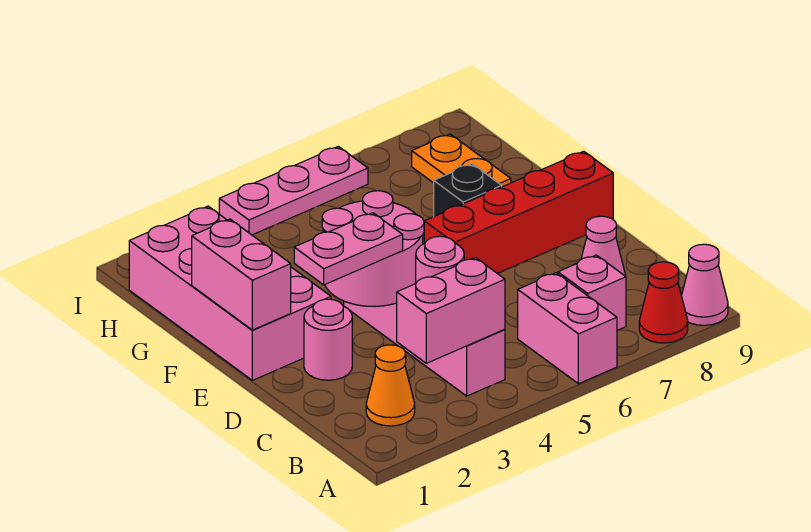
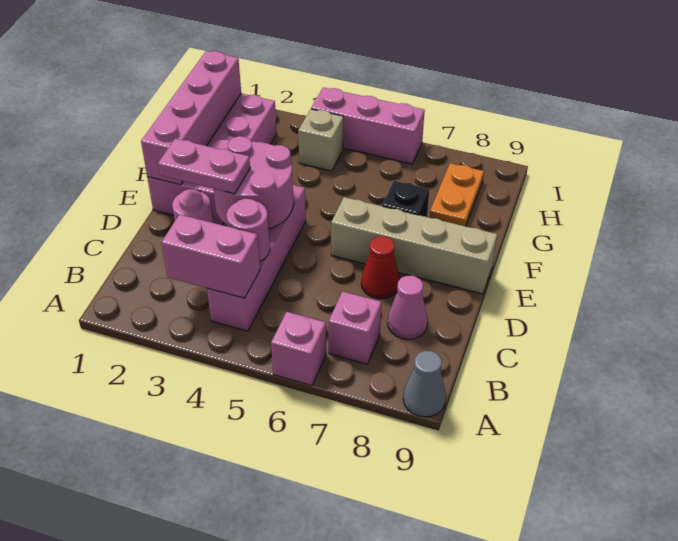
pink 1x2 brick [518,273,617,384] -> pink 1x1 brick [271,312,326,386]
red 1x1 cone [639,262,688,343] -> red 1x1 cone moved to [361,236,400,299]
pink 1x1 cone [682,244,728,325] -> grey 1x1 cone [403,351,446,417]
orange 1x1 cone [366,345,415,426] -> none
pink 1x2 brick [192,219,291,330] -> pink 1x4 brick [141,51,241,185]
red 1x4 brick [424,151,613,274] -> tan 1x4 brick [331,197,497,294]
none -> tan 1x1 brick [298,109,343,171]
pink 1x3 plate [219,146,368,235] -> pink 1x3 brick [311,88,425,164]

